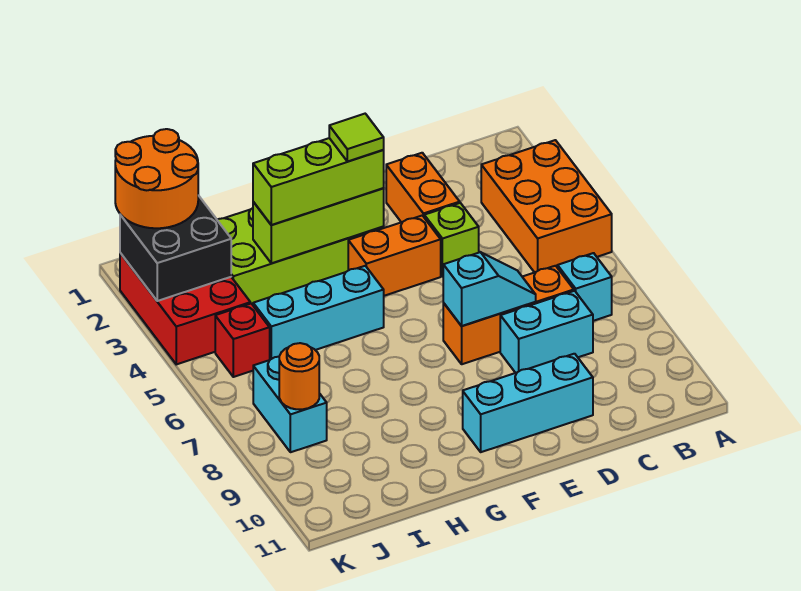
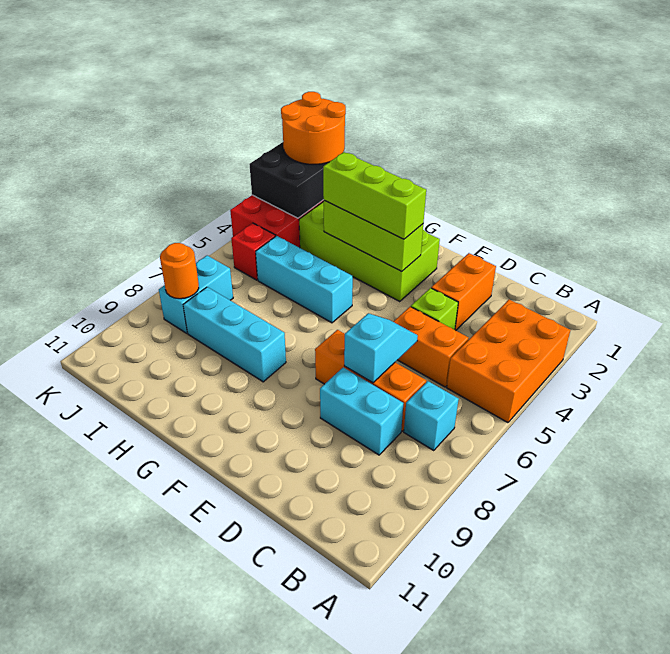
cyan 1x2 slope [443,252,536,326] -> cyan 1x2 slope turned to [344,313,418,383]
cyan 1x3 brick [463,354,593,452] -> cyan 1x3 brick moved to [183,287,286,382]
orange 1x2 brick [348,215,441,296] -> orange 1x2 brick moved to [394,307,469,387]
lime 1x1 tile [329,114,384,162] -> none

